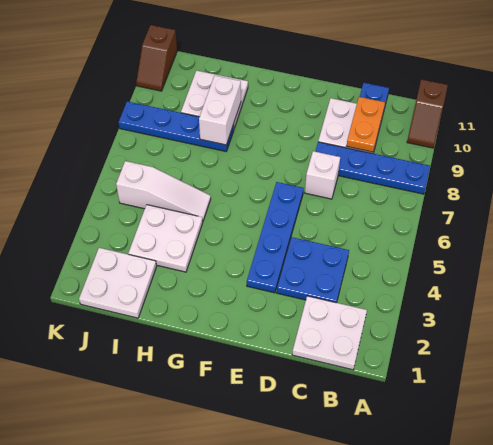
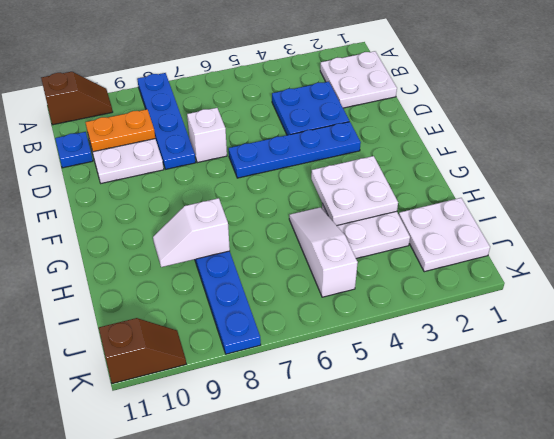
white 1x2 brick [199,76,241,145] -> white 1x2 slope [153,198,230,267]
white 2x2 plate [181,71,248,128] -> white 2x2 plate moved to [311,156,398,225]

